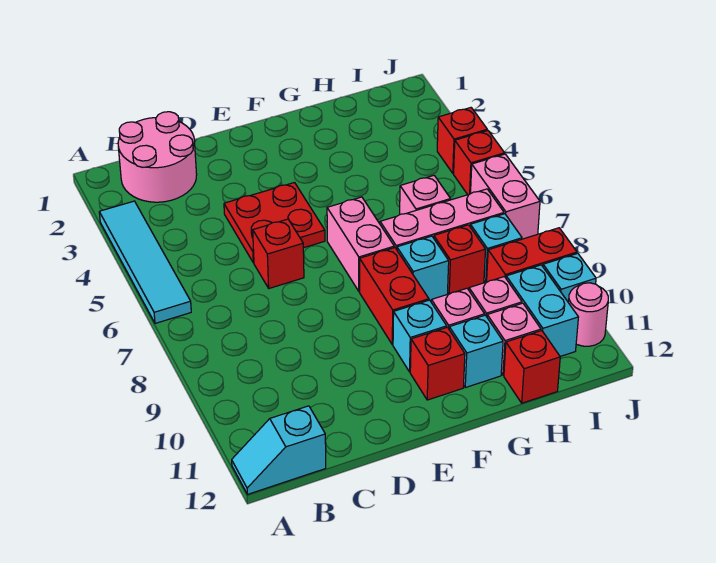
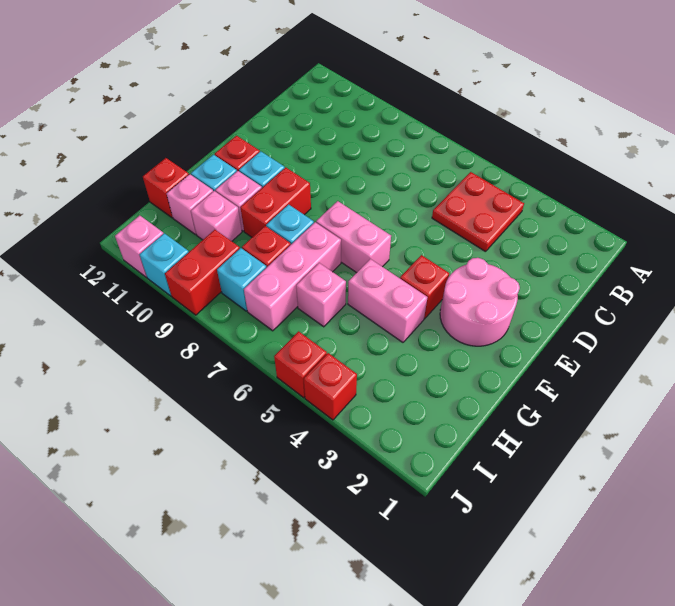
cyan 1x4 tile [99,201,191,323] -> none
cyan 1x2 slope [232,406,326,494] -> none
pink 2x2 round brick [118,112,197,202] -> pink 2x2 round brick moved to [440,258,520,346]
red 2x2 plate [224,183,325,263] -> red 2x2 plate moved to [432,172,524,252]
red 1x1 brick [253,219,304,288] -> red 1x1 brick moved to [400,255,449,319]
red 1x2 brick [360,247,429,345] -> red 1x2 brick turned to [240,167,311,237]
cyan 1x2 brick [506,265,578,356] -> none
pink 1x2 brick [471,154,540,239] -> pink 1x2 brick moved to [348,259,428,342]
pink 1x1 round brick [568,283,608,346] -> pink 1x1 brick [115,215,163,277]

